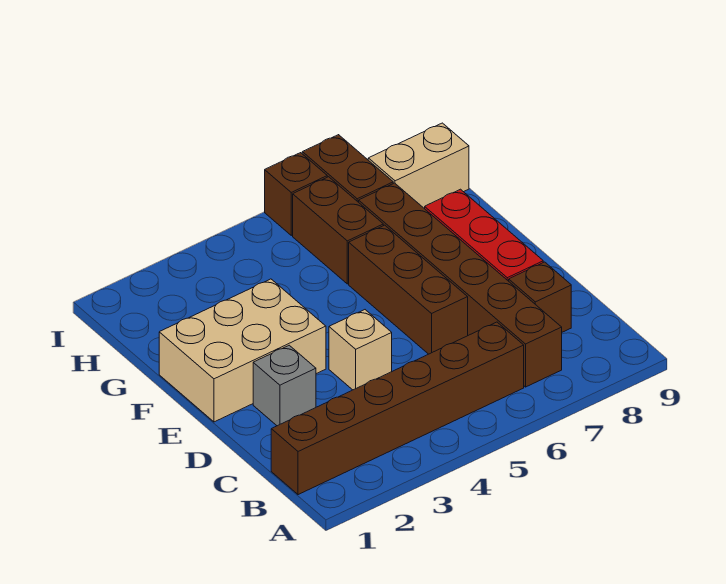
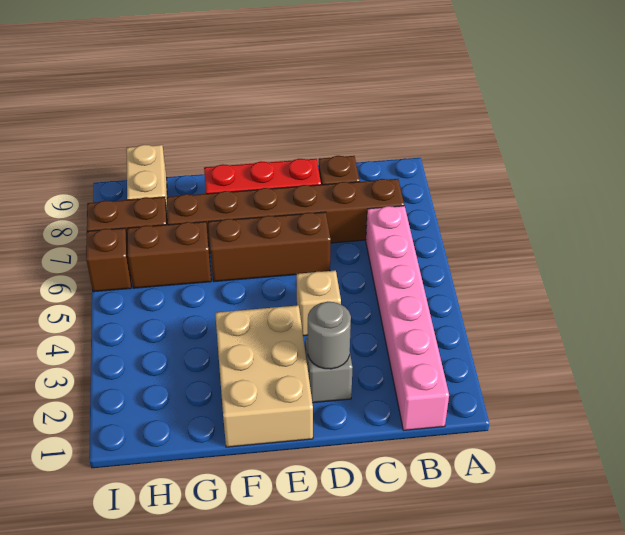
brown 1x6 brick [271,322,524,495] -> pink 1x6 brick [366,206,449,430]
none -> grey 1x1 round brick [308,301,351,369]

